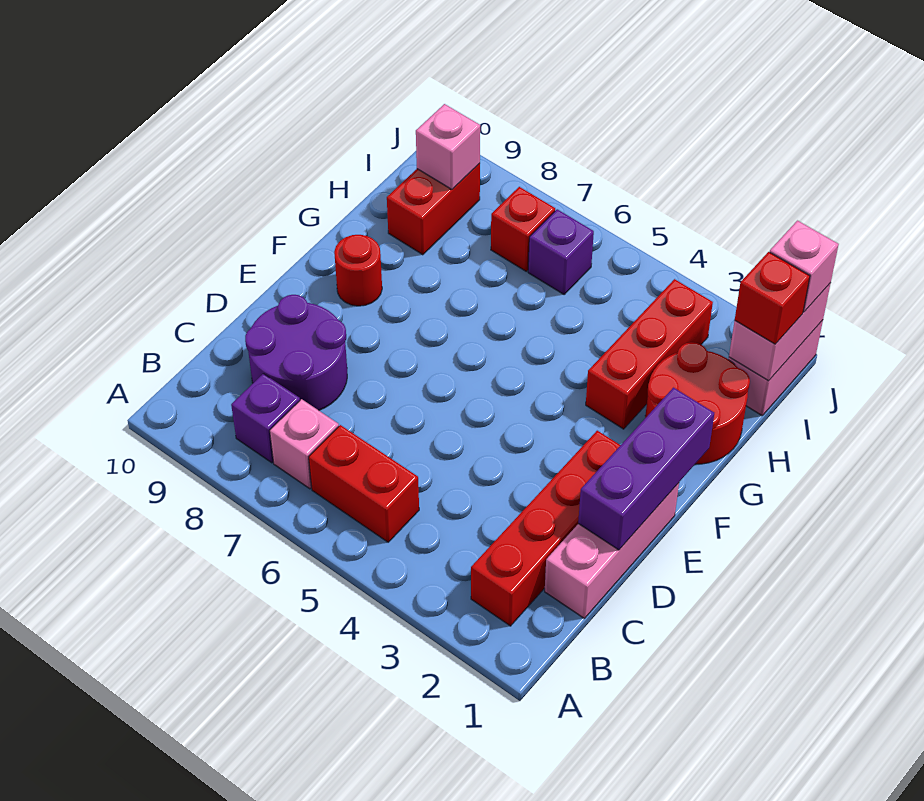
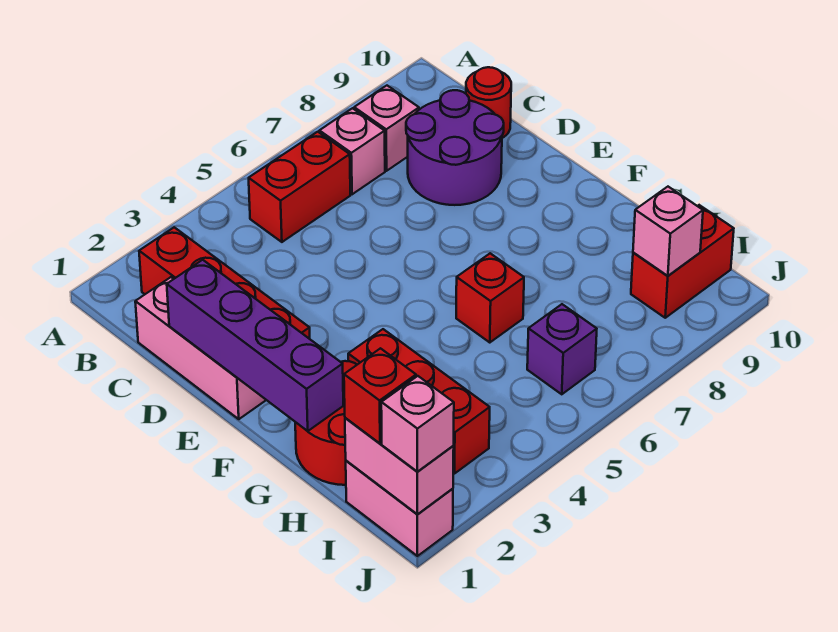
purple 1x1 brick [231,374,300,463] -> pink 1x1 brick [354,86,419,171]
purple 1x3 brick [578,388,714,550] -> purple 1x4 brick [167,260,343,431]
red 1x1 round brick [334,235,382,306] -> red 1x1 round brick moved to [466,67,511,138]
red 1x2 brick [387,163,480,255] -> red 1x2 brick turned to [631,205,734,318]
red 1x1 brick [491,187,555,271] -> red 1x1 brick moved to [456,253,524,343]

